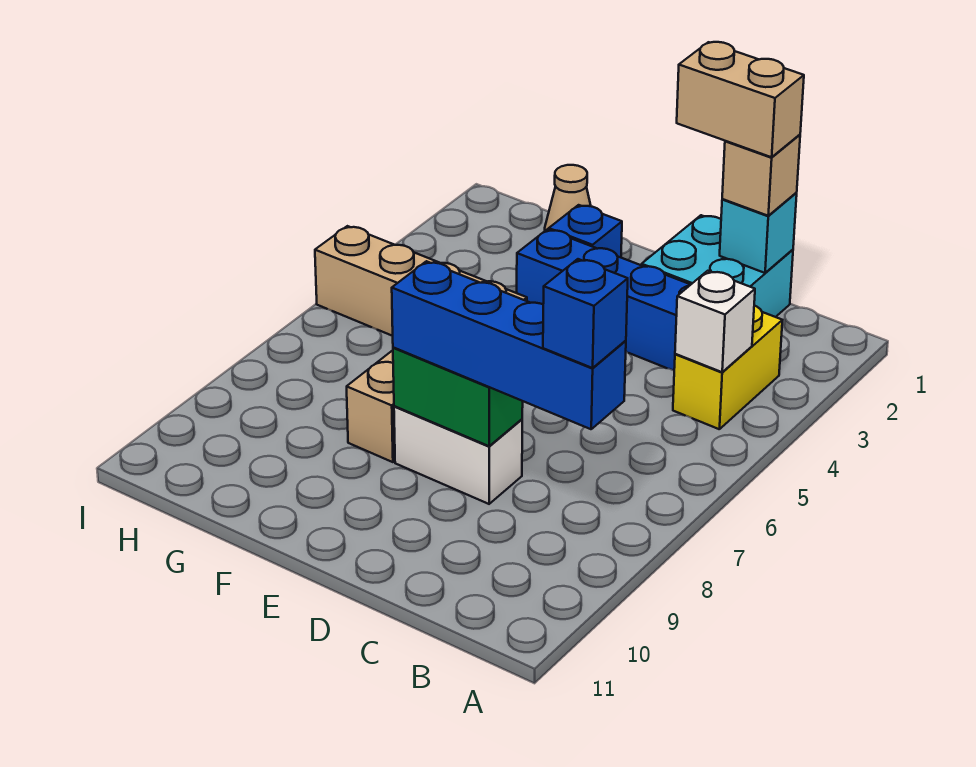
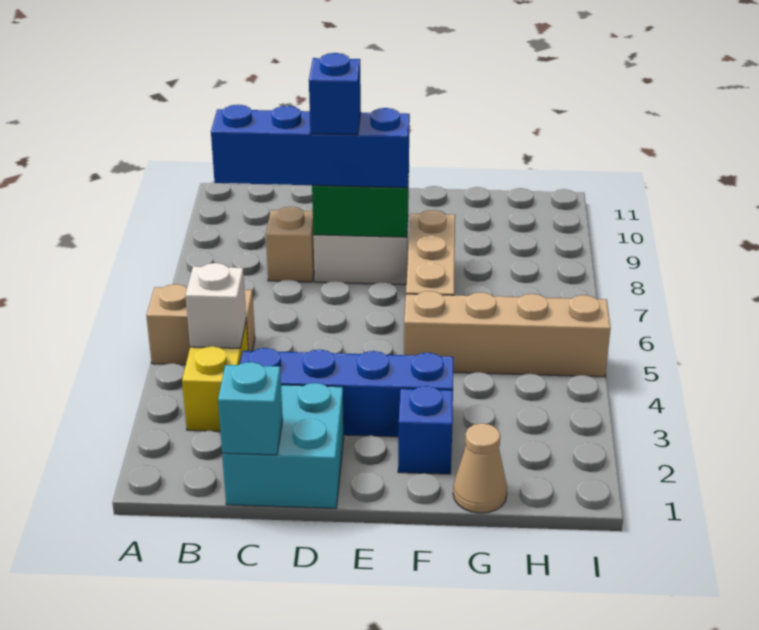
blue 1x1 brick [543,259,628,368] -> blue 1x1 brick moved to [309,53,361,135]
tan 1x1 brick [722,135,800,216] -> tan 1x1 brick moved to [266,207,314,282]
tan 1x2 brick [677,42,804,157] -> tan 1x2 brick moved to [146,284,255,365]

